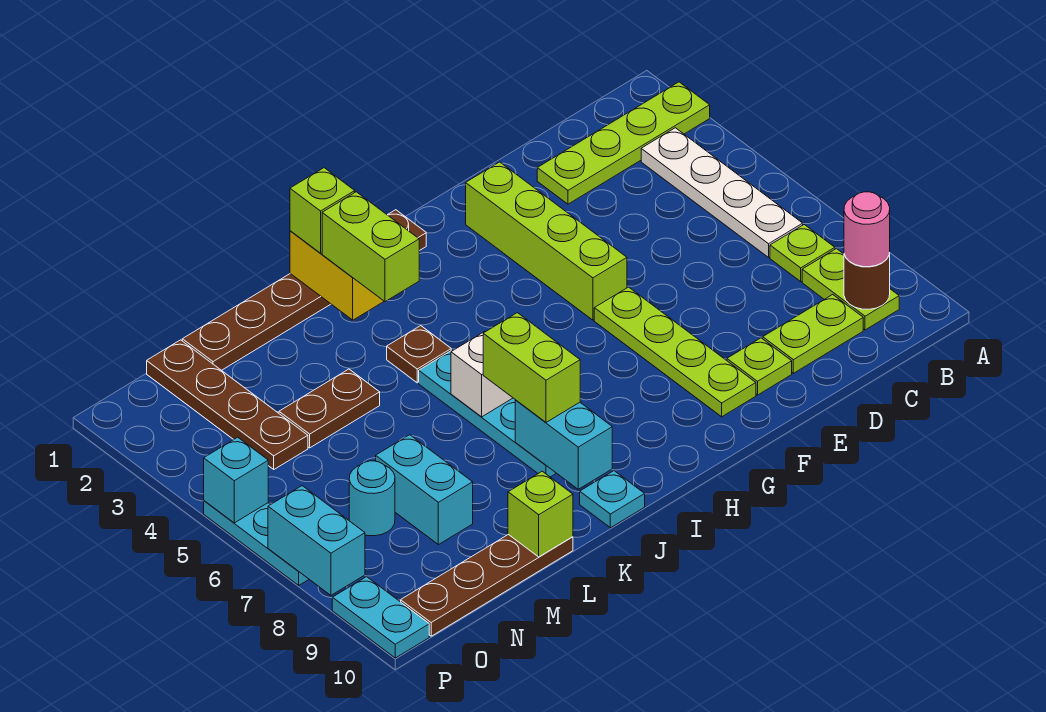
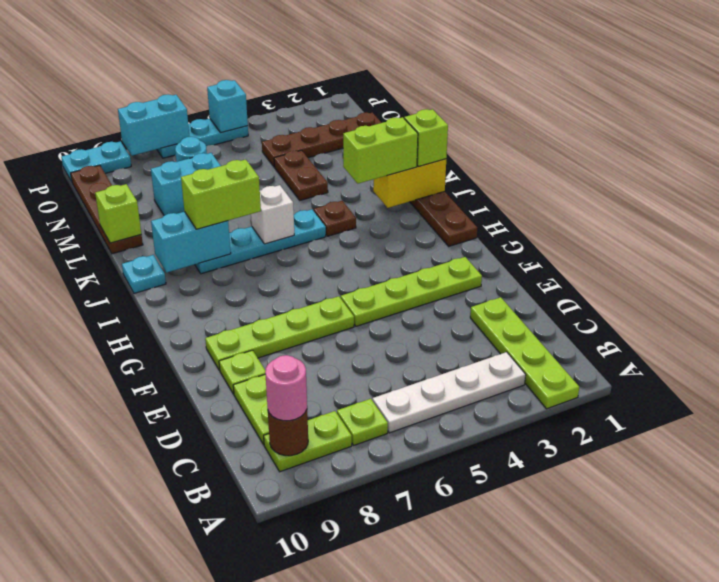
lime 1x4 brick [466,162,627,320] -> lime 1x4 plate [341,257,482,326]

